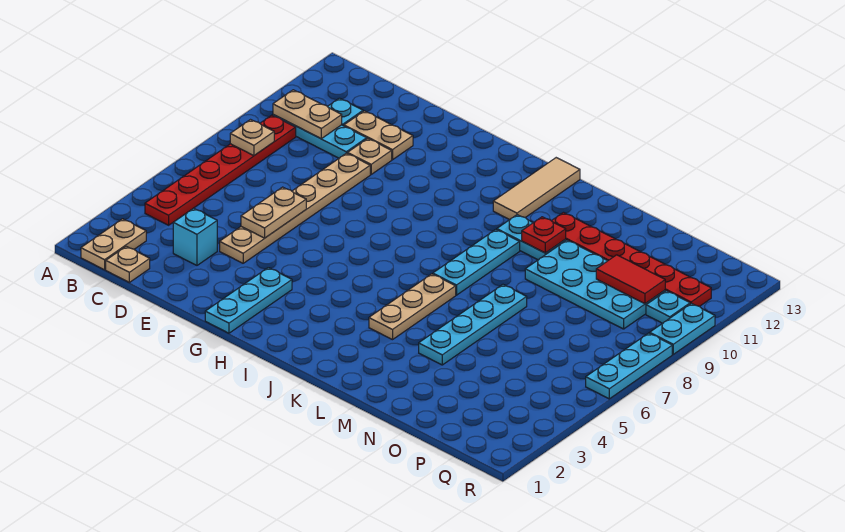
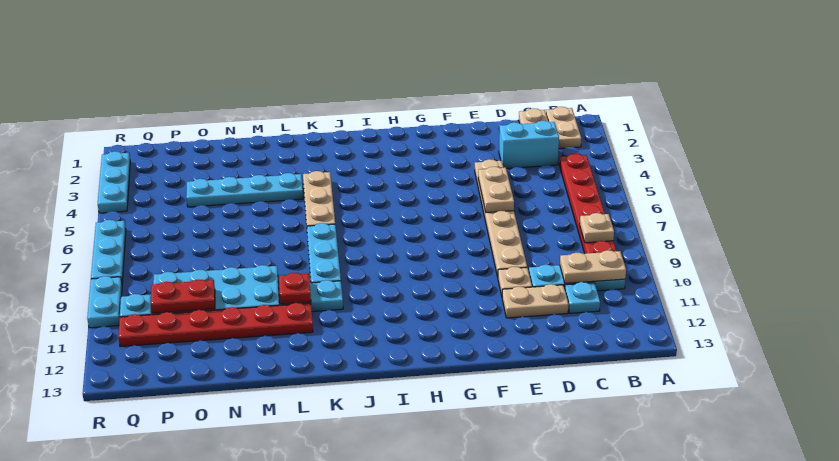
cyan 1x1 brick [173,208,217,265] -> cyan 1x2 brick [499,121,559,169]
cyan 1x3 plate [205,268,292,333] -> cyan 1x3 plate moved to [98,151,130,213]
tan 1x3 tile [493,158,580,220] -> none
cyan 1x4 plate [419,285,527,365] -> cyan 1x4 plate turned to [186,173,303,207]
red 1x2 tile [596,255,665,304] -> red 1x2 plate [151,279,215,313]

